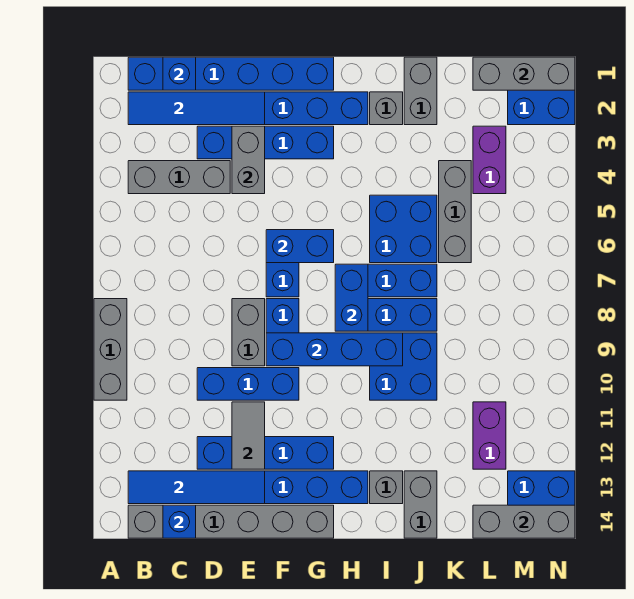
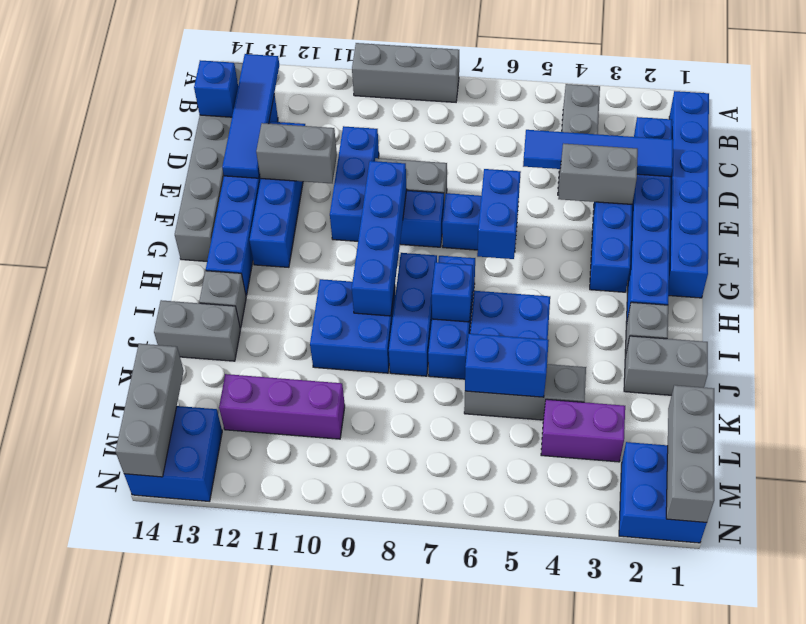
blue 1x4 tile [128,92,265,125] -> blue 1x4 tile turned to [523,130,673,177]
blue 1x1 brick [163,57,196,90] -> blue 1x1 brick moved to [432,262,473,322]
grey 1x2 tile [232,402,265,469] -> grey 1x2 brick [256,123,337,183]
blue 1x2 brick [335,264,368,331] -> blue 1x2 brick moved to [465,334,549,397]
purple 1x2 brick [473,402,506,469] -> purple 1x3 brick [219,374,345,439]

